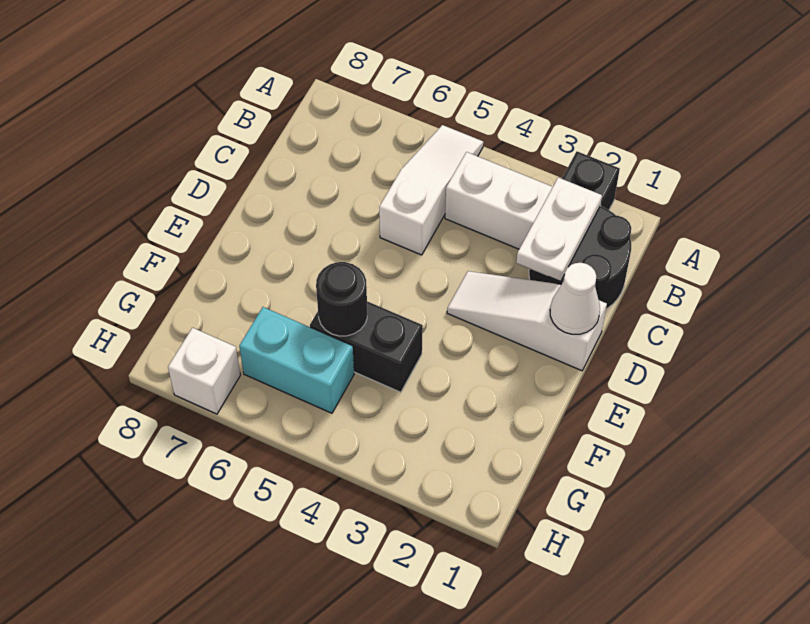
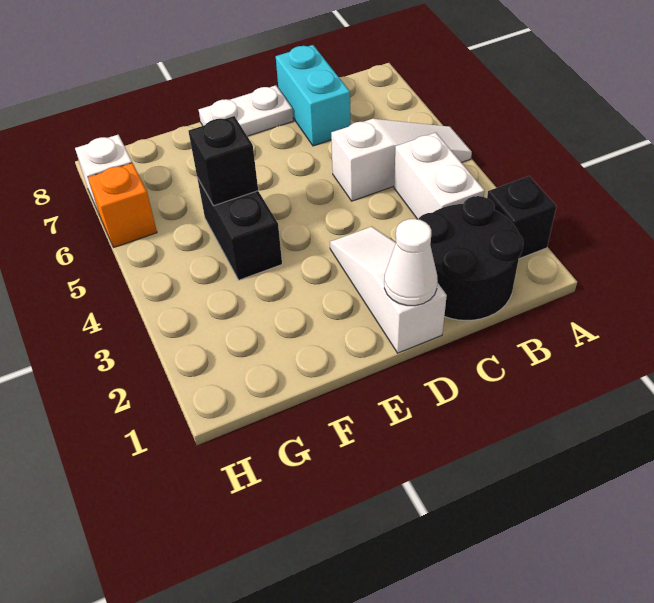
white 1x2 plate [516,178,602,282] -> white 1x2 plate moved to [199,85,293,136]
black 1x1 round brick [316,262,367,336] -> black 1x1 brick [188,116,258,206]
cyan 1x2 brick [239,307,354,413] -> cyan 1x2 brick moved to [276,45,351,146]
none -> orange 1x1 brick [88,163,157,247]

